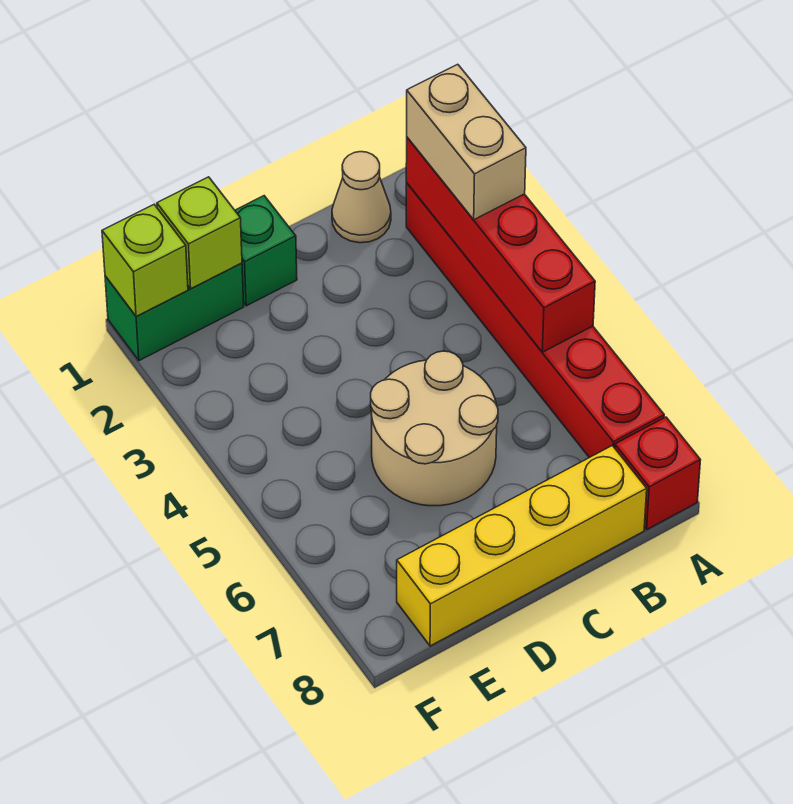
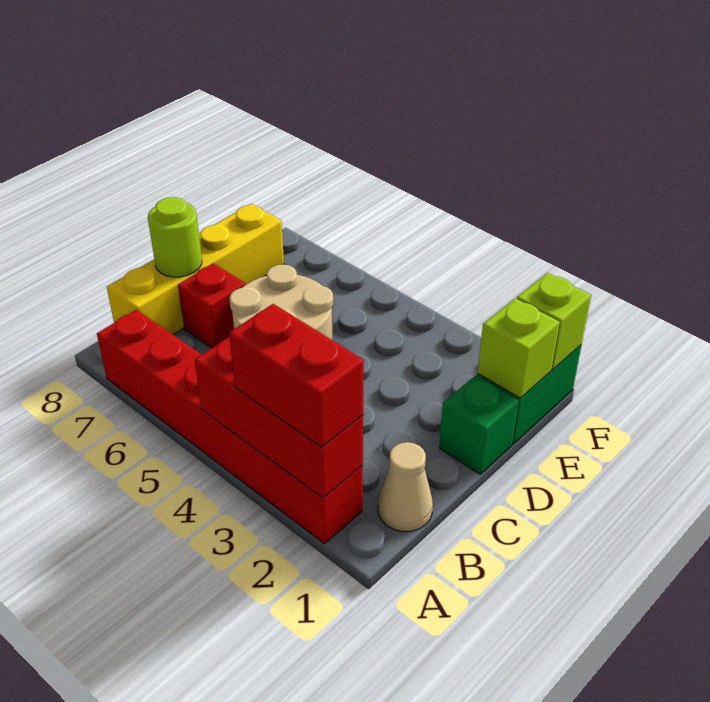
red 1x4 brick [406,138,595,352] -> red 1x3 brick [195,337,363,498]
tan 1x2 brick [407,64,526,220] -> red 1x2 brick [229,304,364,447]
red 1x1 brick [615,417,700,529] -> red 1x1 brick moved to [178,263,245,348]
none -> lime 1x1 round brick [148,197,202,277]

